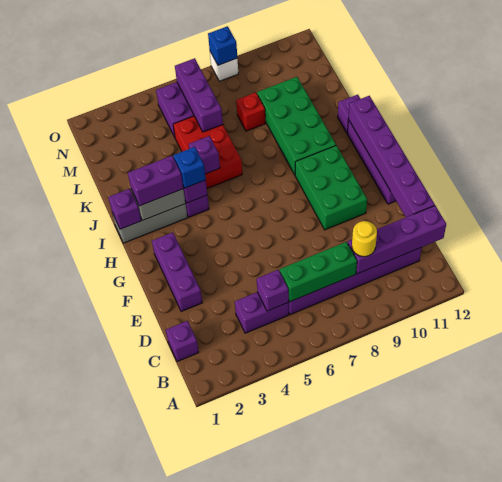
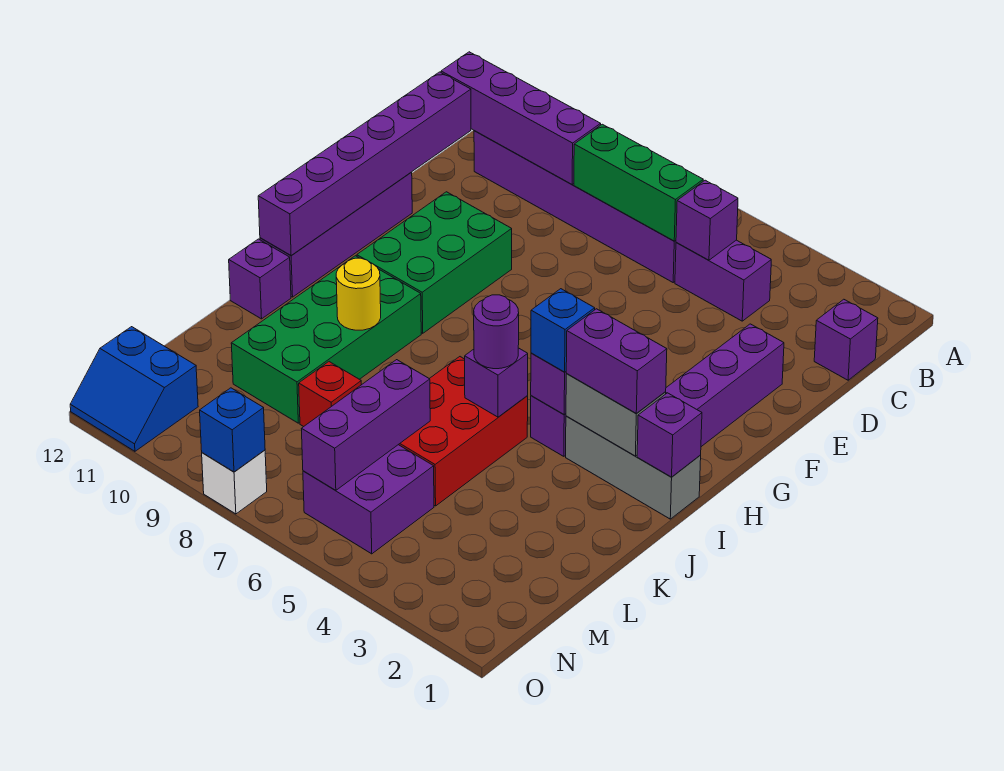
yellow 1x1 round brick [352,221,377,257] -> yellow 1x1 round brick moved to [336,258,381,330]
none -> purple 1x1 round brick [474,295,519,369]
none -> blue 2x2 slope [70,327,198,451]

